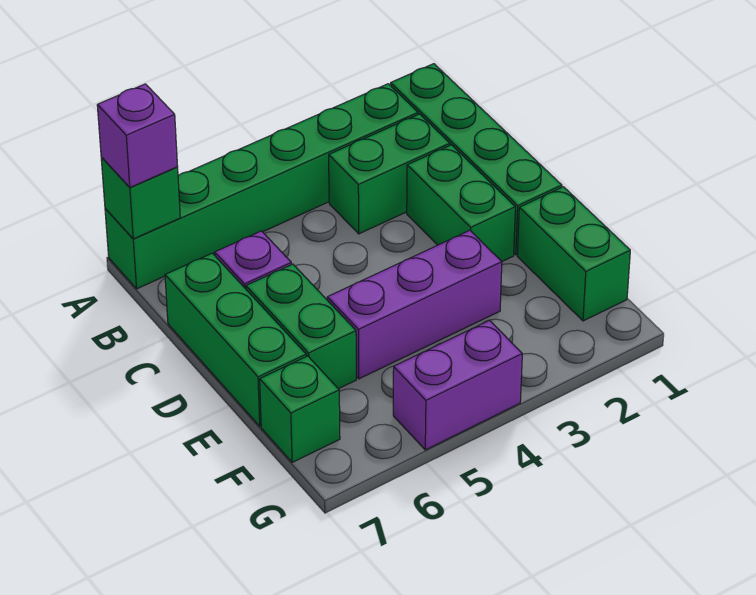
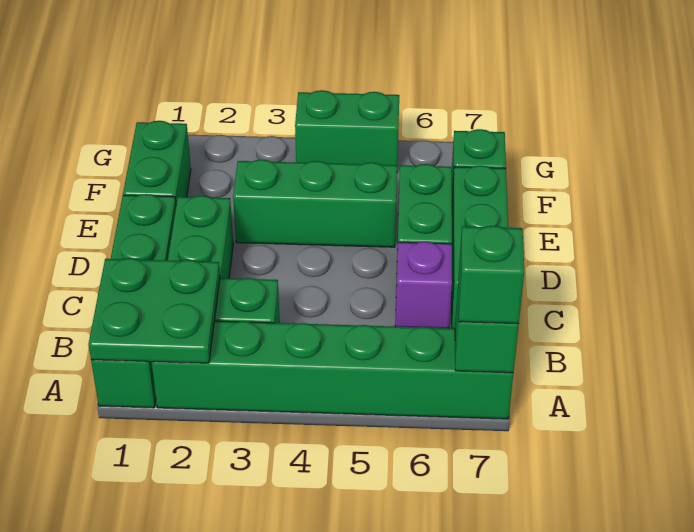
none -> green 2x2 plate [89,258,220,363]
purple 1x1 brick [97,84,178,187] -> green 1x1 brick [458,226,524,324]
purple 1x3 brick [327,230,502,379] -> green 1x3 brick [233,160,397,247]
purple 1x2 brick [393,320,522,450] -> green 1x2 brick [295,90,399,165]

